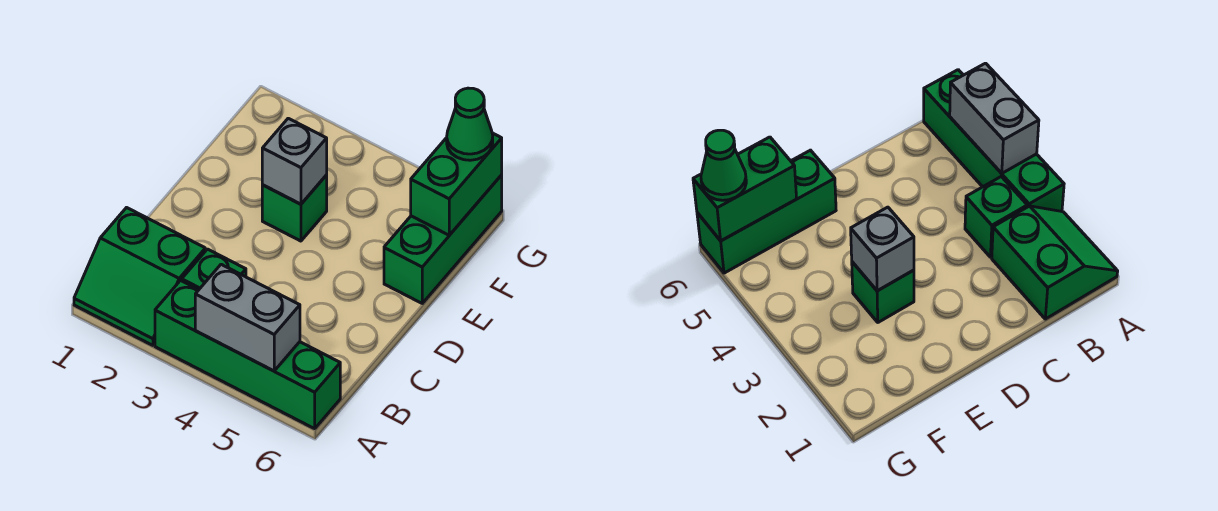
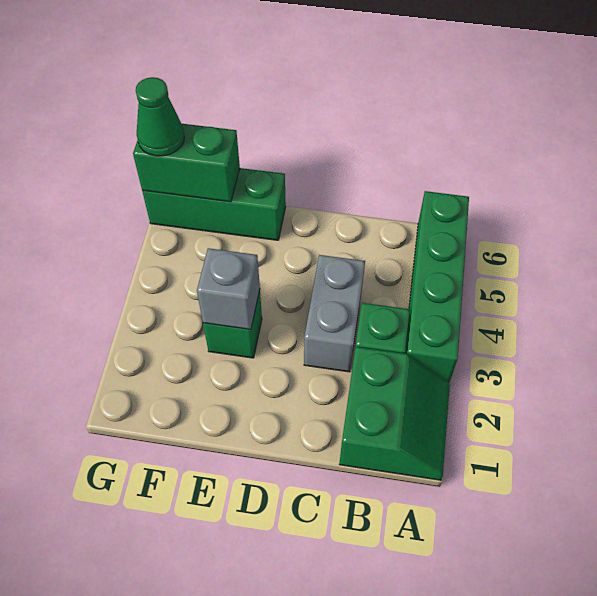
grey 1x2 brick [195,264,300,371] -> grey 1x2 brick moved to [304,255,365,372]

